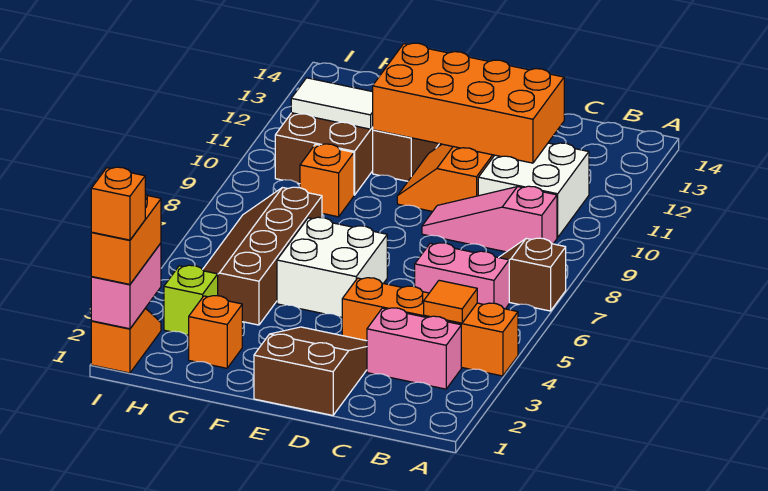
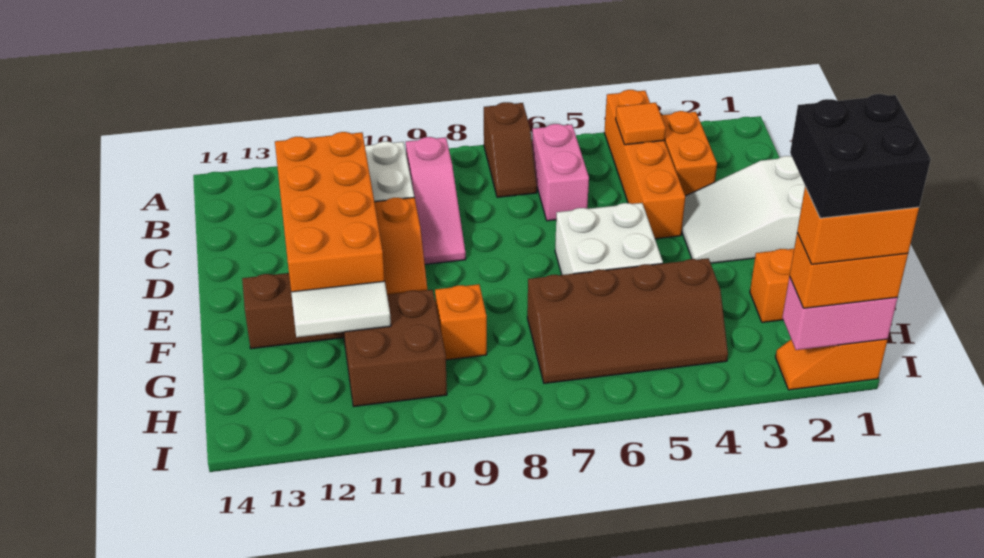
pink 1x2 brick [367,308,461,389] -> orange 1x2 brick [661,111,717,196]
brown 2x3 slope [254,327,367,415] -> white 2x3 slope [682,156,805,263]
white 1x2 tile [291,78,373,129] -> white 1x2 tile turned to [291,281,391,337]
none -> black 2x2 brick [790,94,931,218]
lime 1x1 brick [164,265,218,335] -> none
orange 1x1 brick [91,167,145,240] -> orange 1x2 brick [797,187,919,264]

